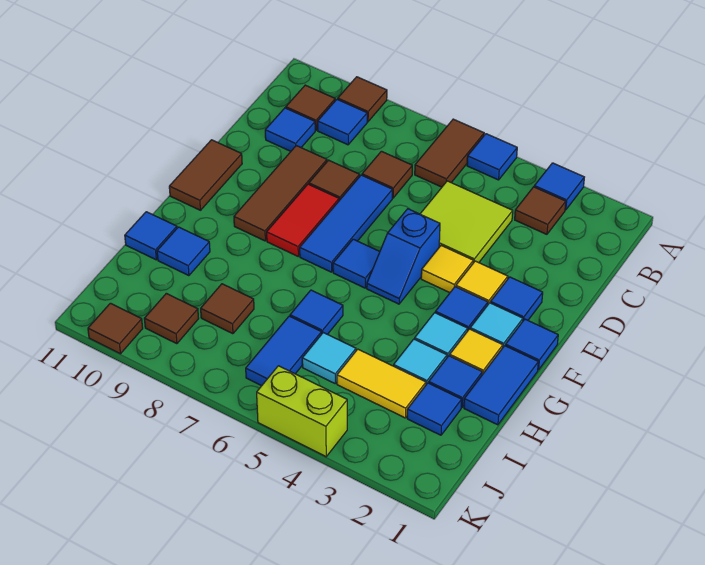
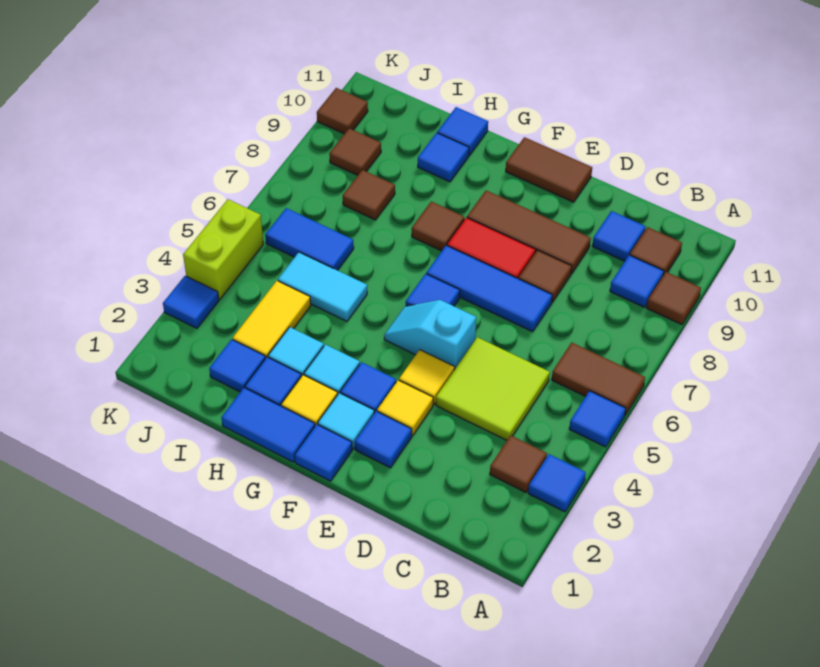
brown 1x1 tile [362,151,412,198] -> brown 1x1 tile moved to [412,202,464,251]
blue 1x2 slope [367,209,440,304] -> cyan 1x2 slope [384,300,476,370]
blue 1x1 tile [290,290,343,334] -> blue 1x1 tile moved to [163,276,219,328]
cyan 1x1 tile [302,333,356,383] -> cyan 1x2 tile [278,252,367,321]

